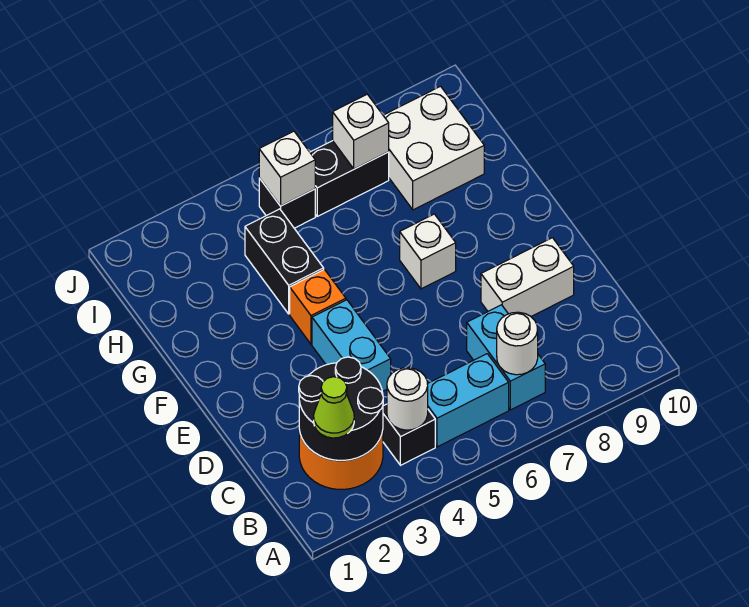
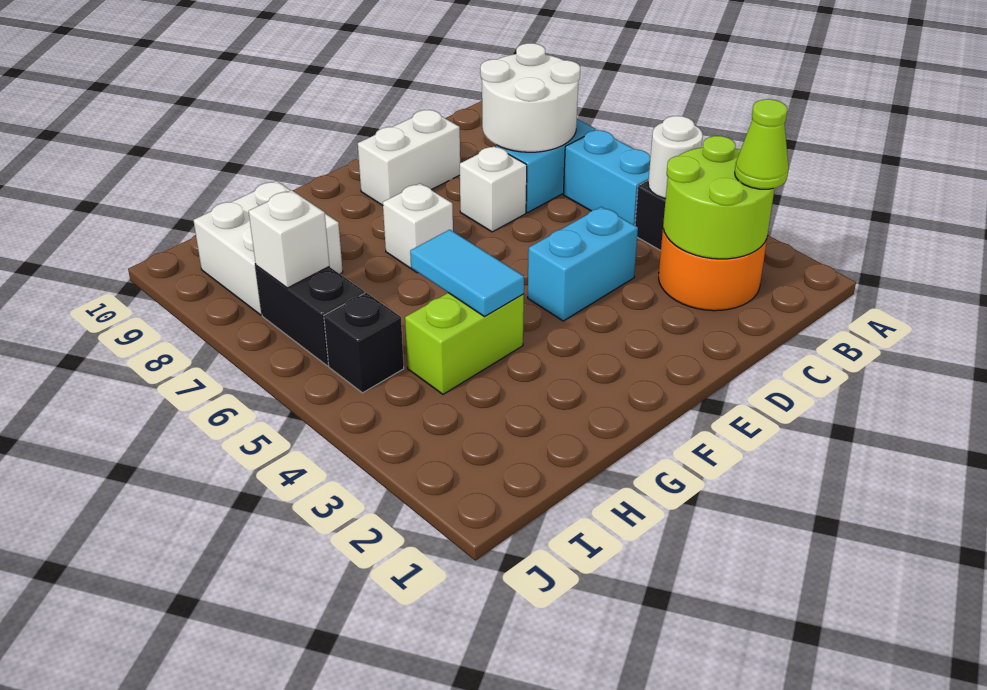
black 2x2 round brick [299,357,383,460] -> lime 2x2 round brick [663,136,775,259]
white 1x1 round brick [497,312,538,375] -> white 2x2 round brick [480,43,580,152]
white 1x2 brick [481,238,574,316] -> white 1x2 brick turned to [358,110,460,205]
orange 1x1 brick [290,270,346,344] -> none
black 1x2 brick [245,209,324,314] -> lime 1x2 brick [405,293,524,394]
none -> cyan 1x2 tile [410,230,524,317]
white 1x1 brick [259,131,315,206] -> white 1x1 brick moved to [460,146,527,232]

